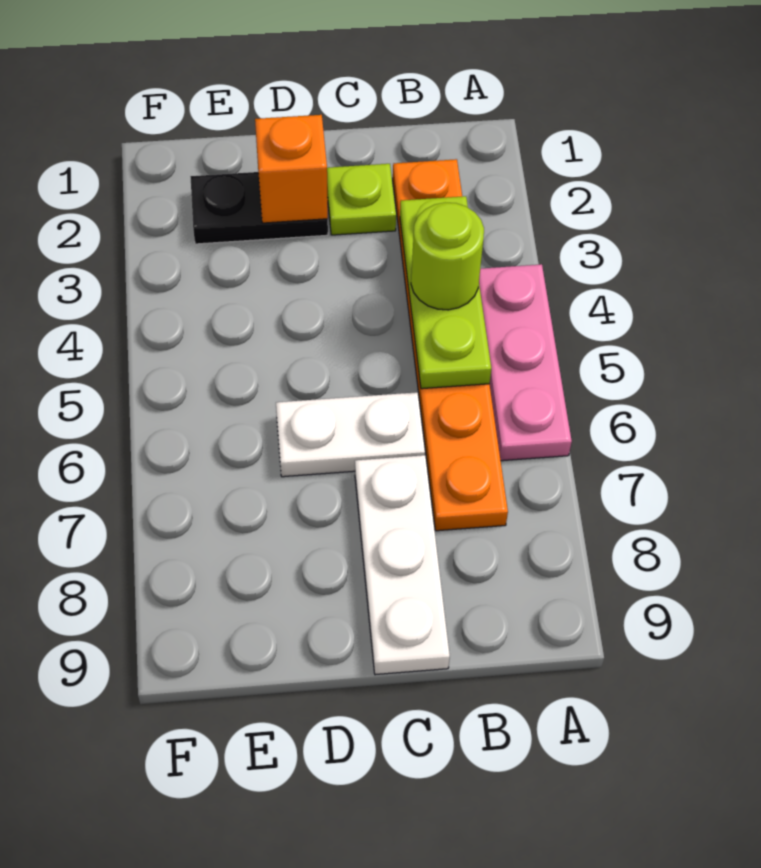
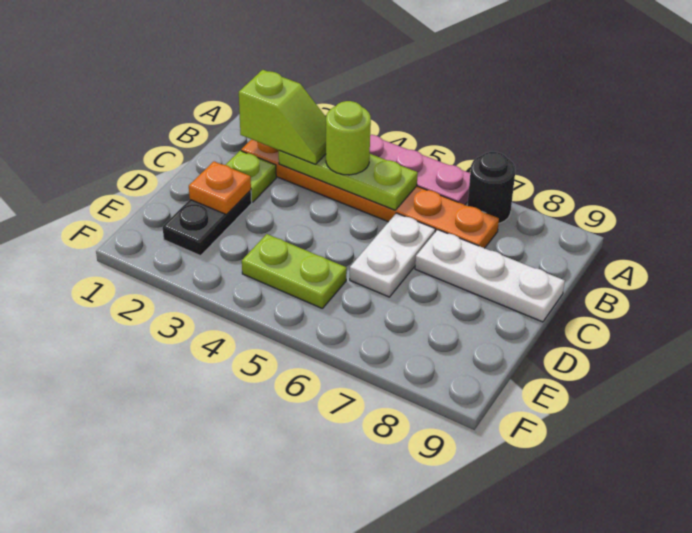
none -> black 1x1 round brick [467,152,515,223]
none -> lime 1x2 slope [239,70,326,164]
orange 1x1 brick [255,115,328,223] -> orange 1x1 plate [189,161,251,214]
none -> lime 1x2 plate [242,234,347,309]

